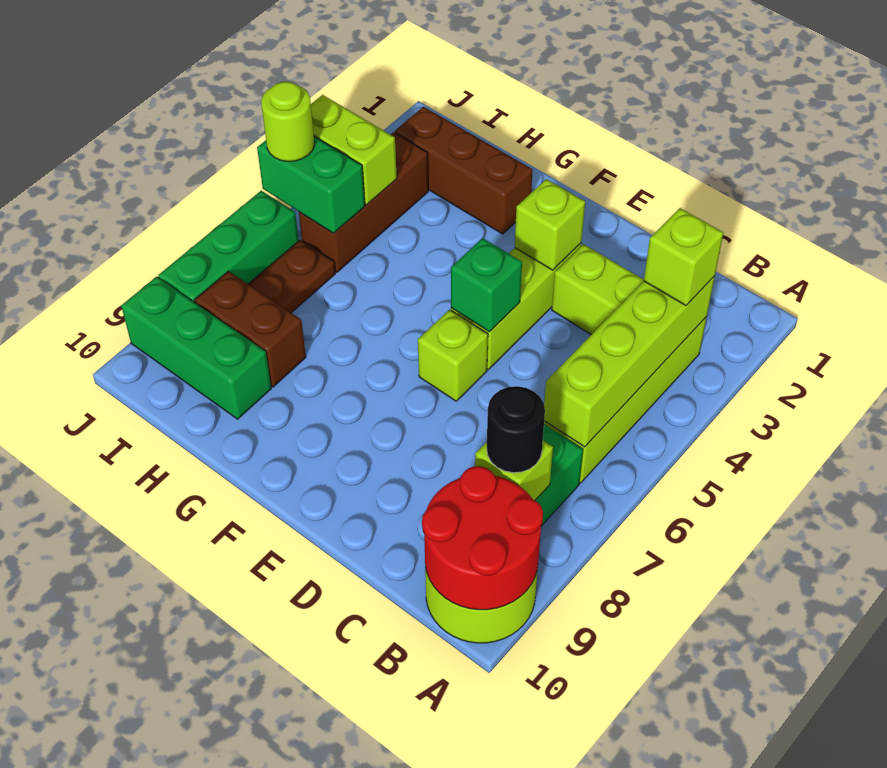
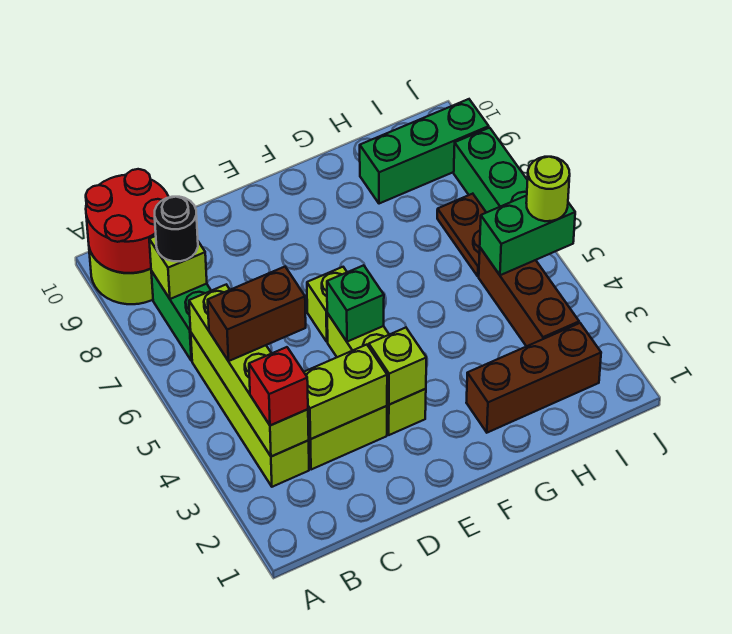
lime 1x1 brick [644,208,723,306] -> red 1x1 brick [249,347,308,426]
brown 1x2 brick [194,271,306,387] -> brown 1x2 brick moved to [208,267,306,361]
lime 1x2 brick [311,95,397,205] -> lime 1x2 brick moved to [304,345,387,439]

